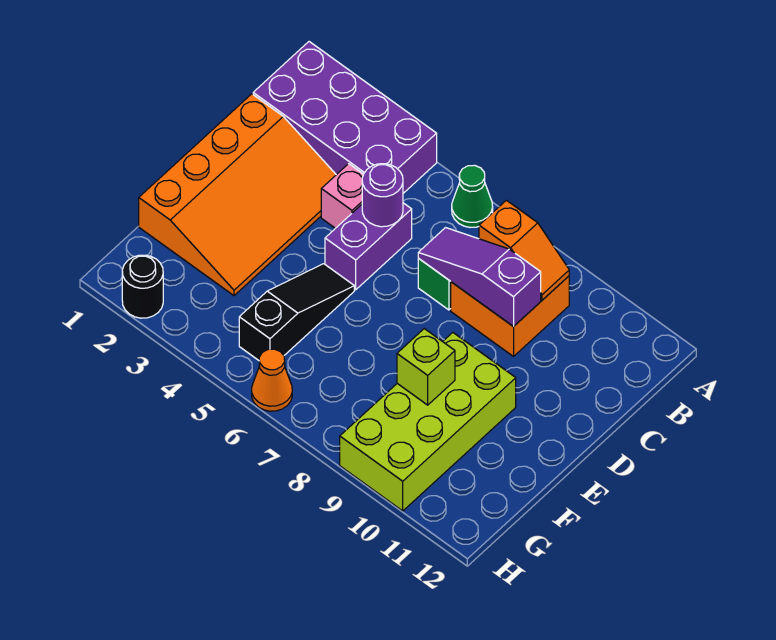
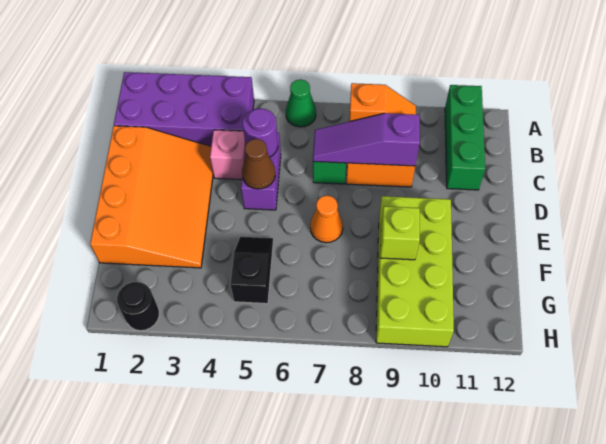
none -> green 1x3 brick [445,85,485,190]
none -> brown 1x1 cone [242,139,275,189]
black 1x3 slope [239,264,354,360] -> black 1x2 slope [230,237,273,304]
orange 1x1 cone [252,349,292,411] -> orange 1x1 cone moved to [310,195,343,243]

